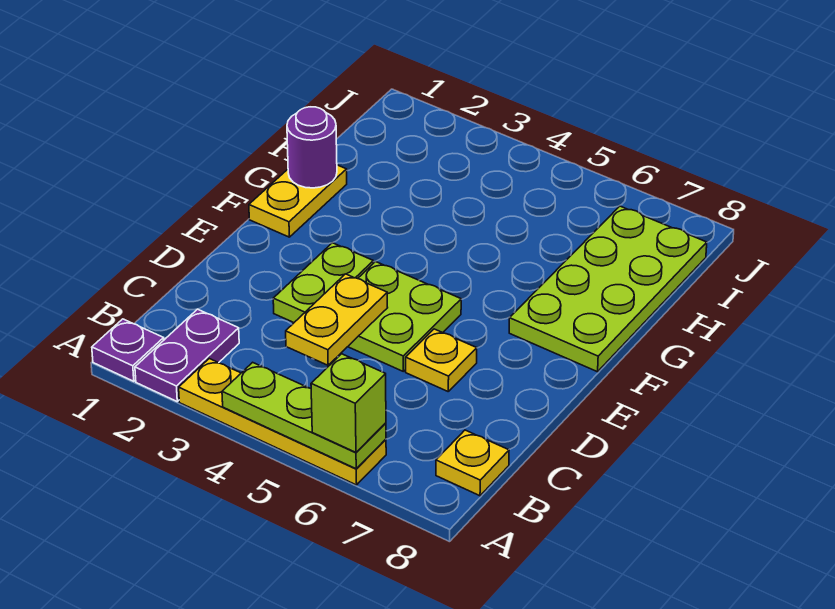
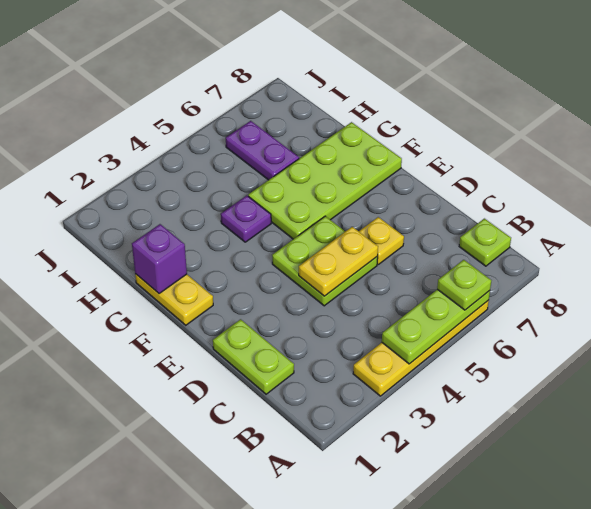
purple 1x1 plate [92,319,164,381] -> purple 1x1 plate moved to [221,196,271,242]
purple 1x2 plate [135,309,239,401] -> purple 1x2 plate moved to [226,121,299,180]
lime 1x1 brick [311,354,386,452] -> lime 1x1 plate [437,260,491,310]
yellow 1x1 plate [436,430,509,496] -> lime 1x1 plate [459,219,511,266]
yellow 1x2 plate [286,274,388,365] -> yellow 1x2 plate turned to [299,227,378,296]
lime 1x2 plate [273,243,373,323] -> lime 1x2 plate moved to [213,319,294,394]
lime 2x4 plate [509,206,707,372] -> lime 2x4 plate turned to [248,122,402,239]
purple 1x1 round brick [287,107,337,188] -> purple 1x1 brick [132,224,187,294]

